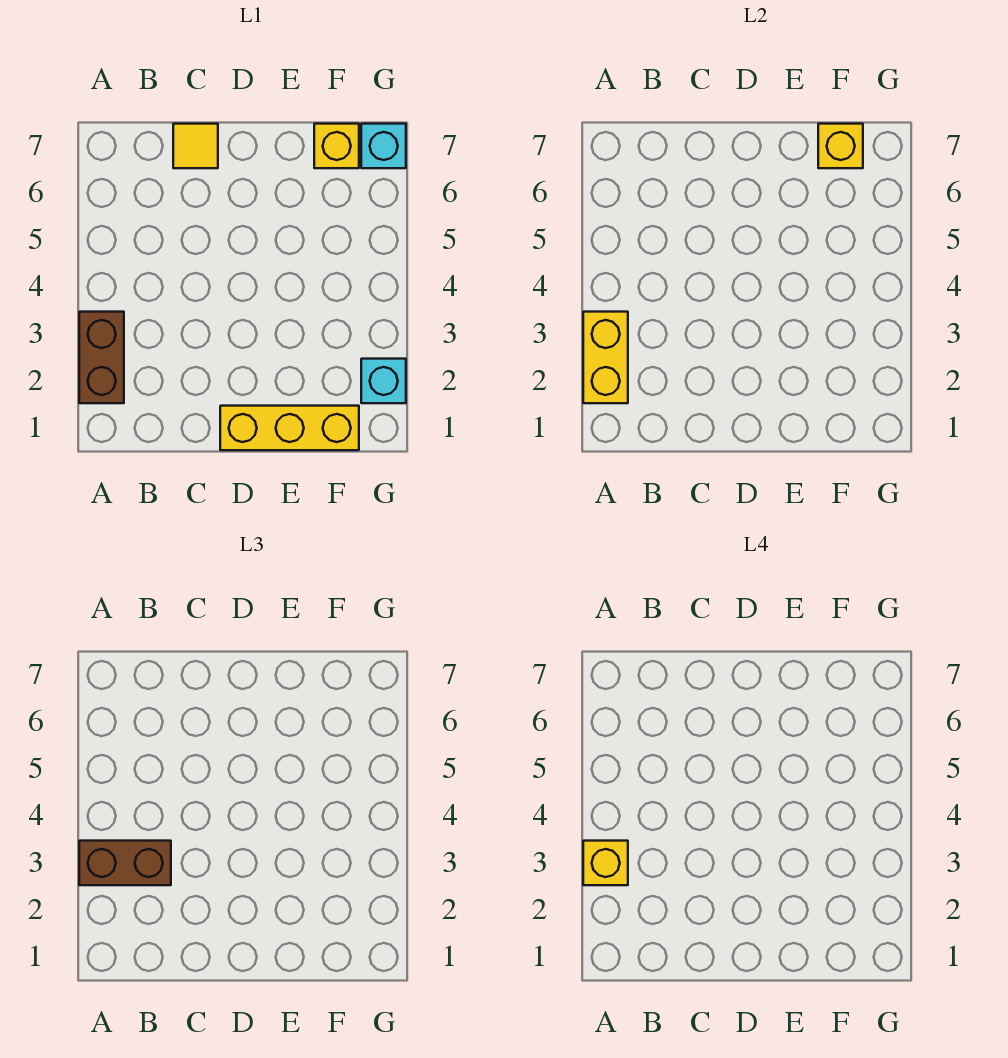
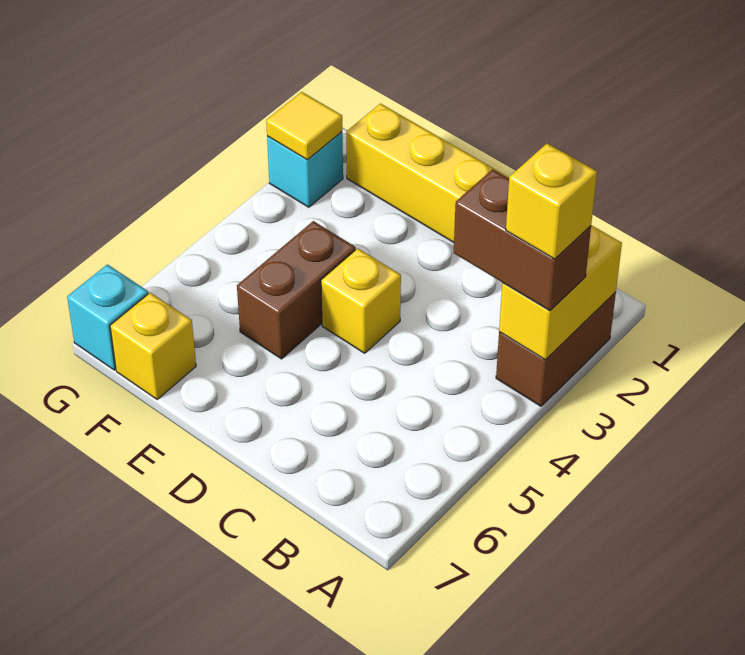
yellow 1x1 tile [173,124,218,168] -> yellow 1x1 tile moved to [266,92,342,160]
none -> brown 1x2 brick [237,221,356,359]
yellow 1x1 brick [818,124,863,168] -> yellow 1x1 brick moved to [321,248,401,353]

